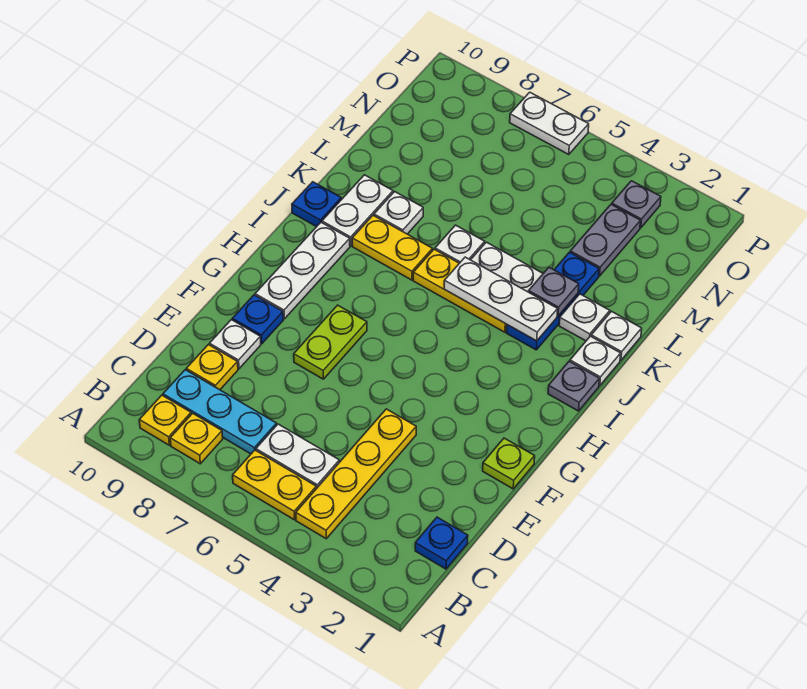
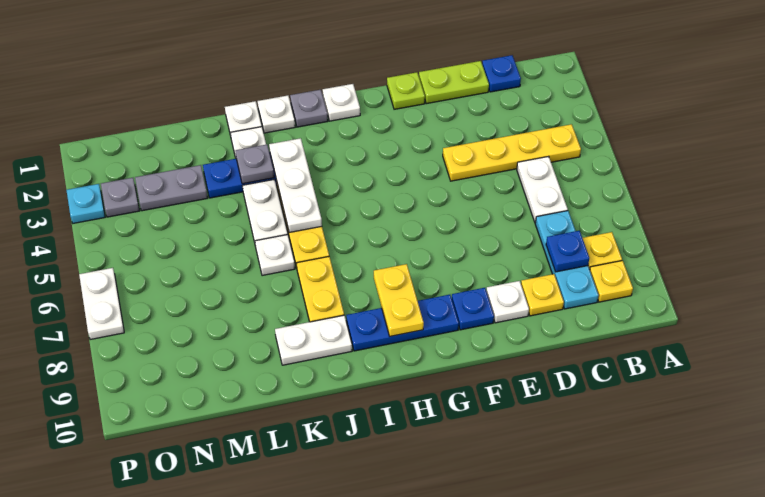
yellow 1x2 plate [233,450,316,520] -> yellow 1x2 plate moved to [374,264,424,337]
lime 1x2 plate [294,305,367,379] -> lime 1x2 plate moved to [419,61,489,104]
white 1x3 plate [255,222,350,319] -> blue 1x3 plate [346,295,459,351]
blue 1x1 plate [292,182,341,227] -> blue 1x1 plate moved to [546,231,589,272]
white 1x1 plate [374,192,423,234] -> white 1x1 plate moved to [323,84,360,121]
none -> cyan 1x1 plate [66,184,105,223]

